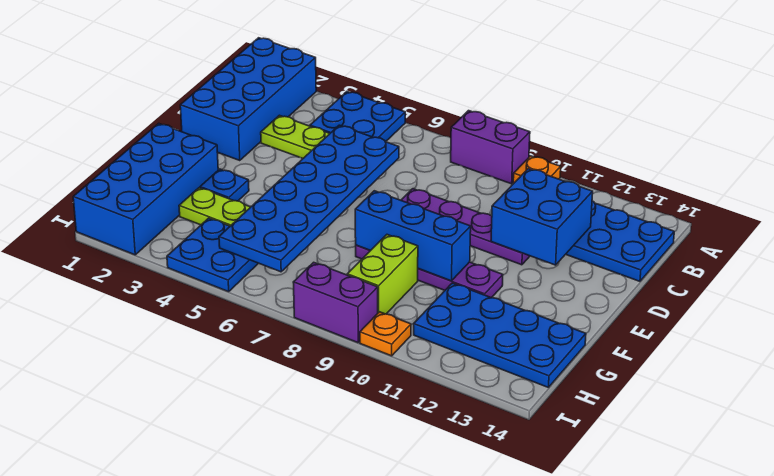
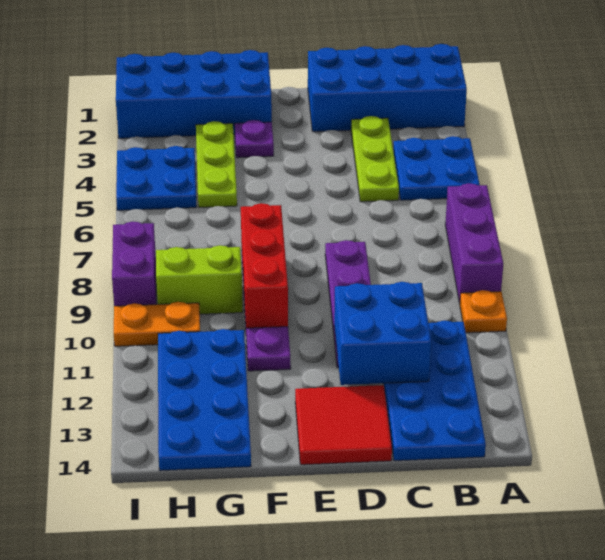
purple 1x2 brick [451,111,530,184] -> purple 1x3 brick [445,183,503,304]
blue 2x6 plate [219,125,399,272] -> none
none -> red 2x2 tile [295,385,392,465]
blue 1x1 plate [200,169,249,201] -> purple 1x1 plate [235,120,274,158]
blue 1x3 brick [355,191,471,281] -> red 1x3 brick [241,203,288,328]
orange 1x1 plate [360,312,411,356] -> orange 1x2 plate [114,302,200,346]

